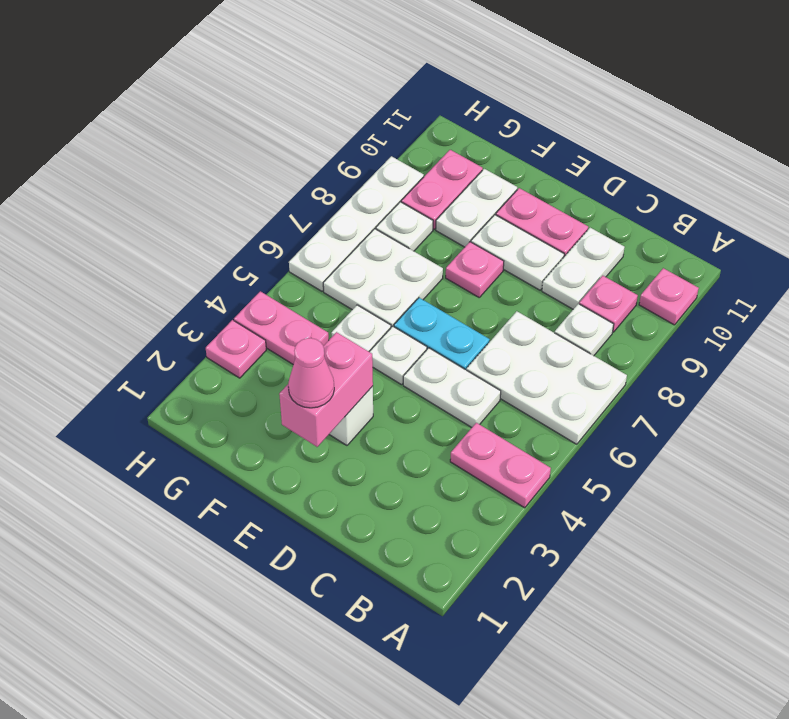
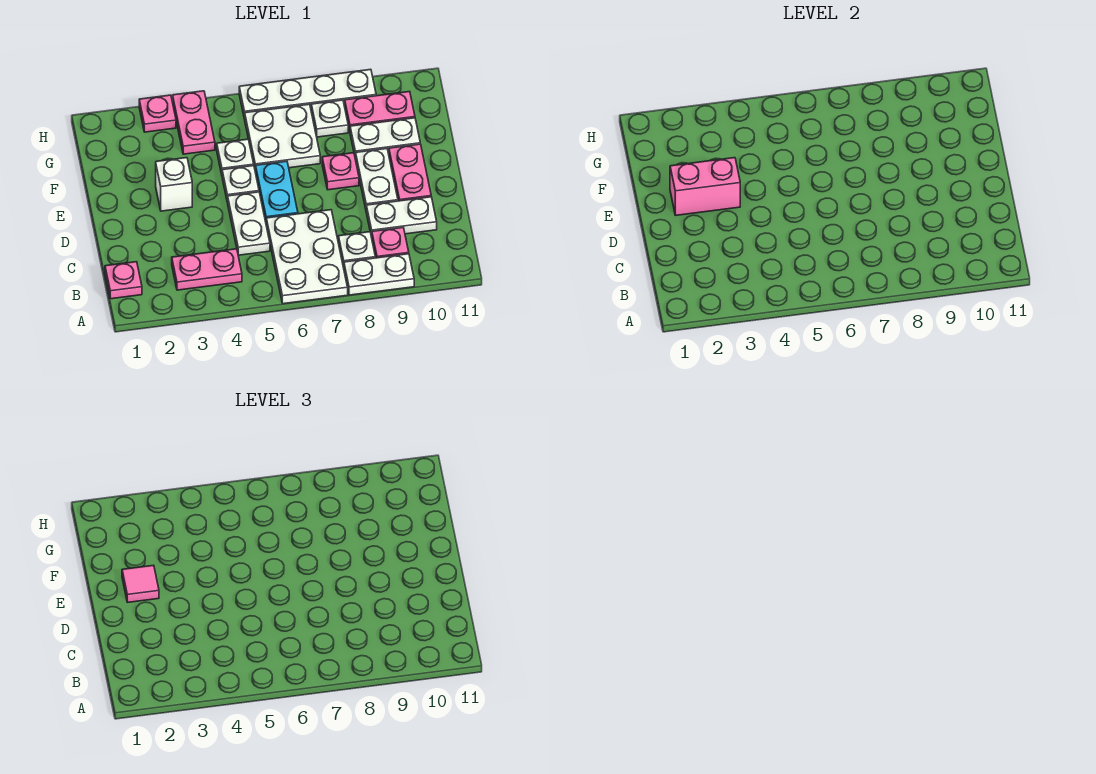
pink 1x2 plate [450,423,551,508] -> pink 1x2 plate turned to [172,249,242,290]
none -> white 1x2 plate [344,254,414,295]
pink 1x1 plate [639,268,699,325] -> pink 1x1 plate moved to [105,262,142,299]
pink 1x1 cone [288,338,334,408] -> pink 1x1 tile [122,565,159,602]

